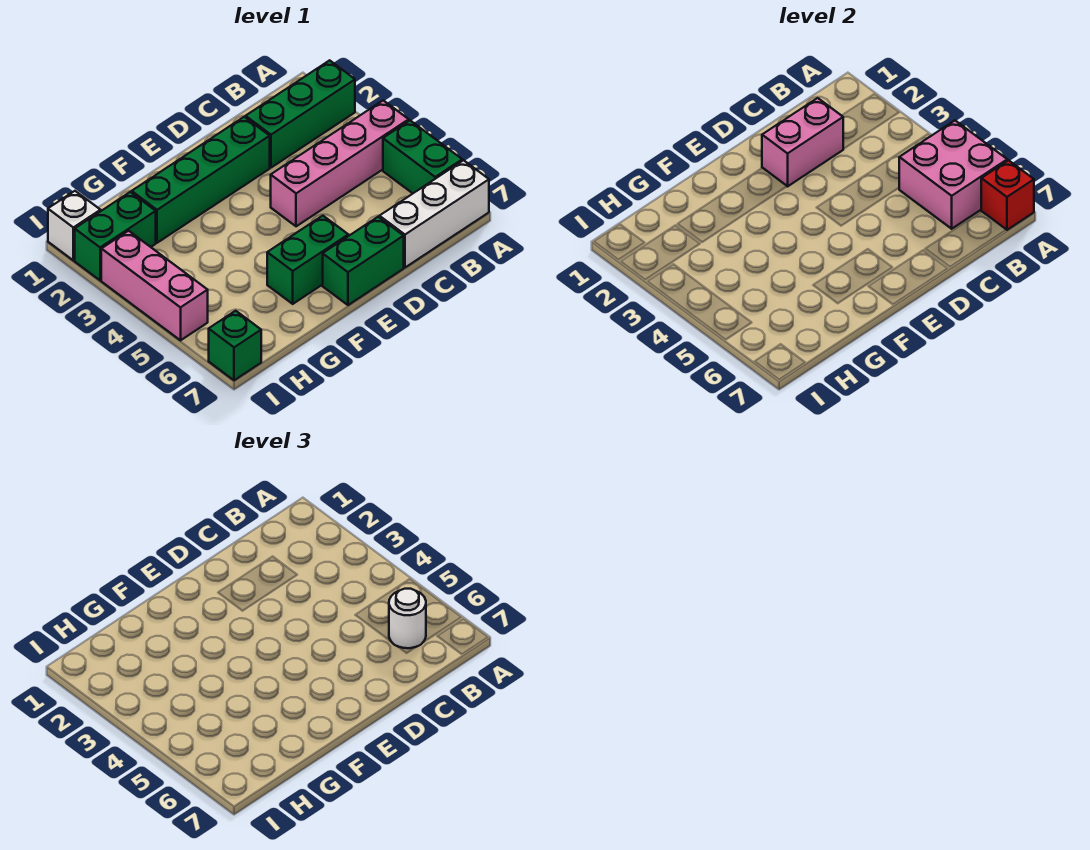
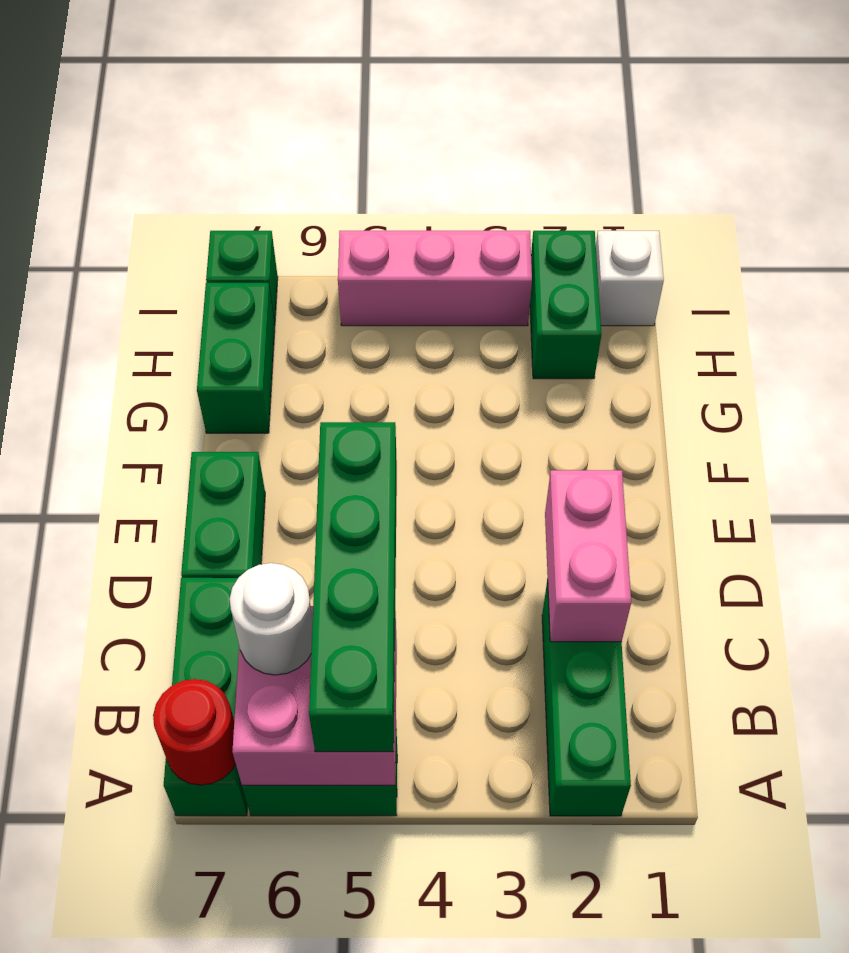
pink 1x4 brick [271,100,409,226] -> none
white 1x3 brick [379,160,489,267] -> green 1x3 brick [164,578,248,816]
red 1x1 brick [981,160,1034,230] -> red 1x1 round brick [153,679,236,785]
green 1x4 brick [132,117,270,243] -> green 1x4 brick moved to [309,422,397,752]
green 1x2 brick [267,216,348,304] -> green 1x2 brick moved to [197,283,275,433]

